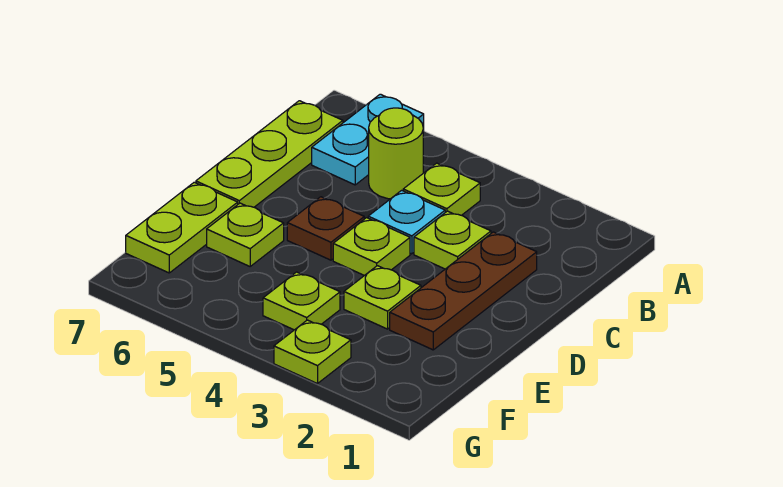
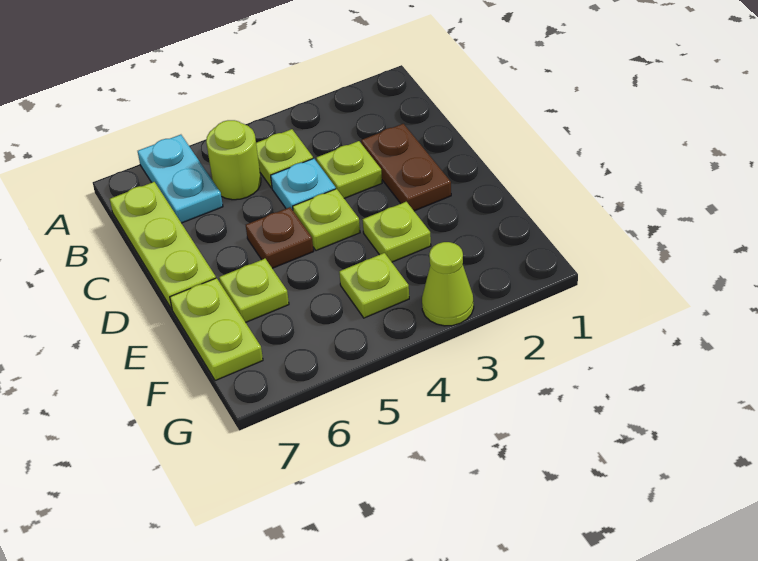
brown 1x3 plate [390,232,537,350] -> brown 1x2 plate [361,124,451,211]
lime 1x1 plate [274,320,351,384] -> lime 1x1 cone [422,242,474,326]

